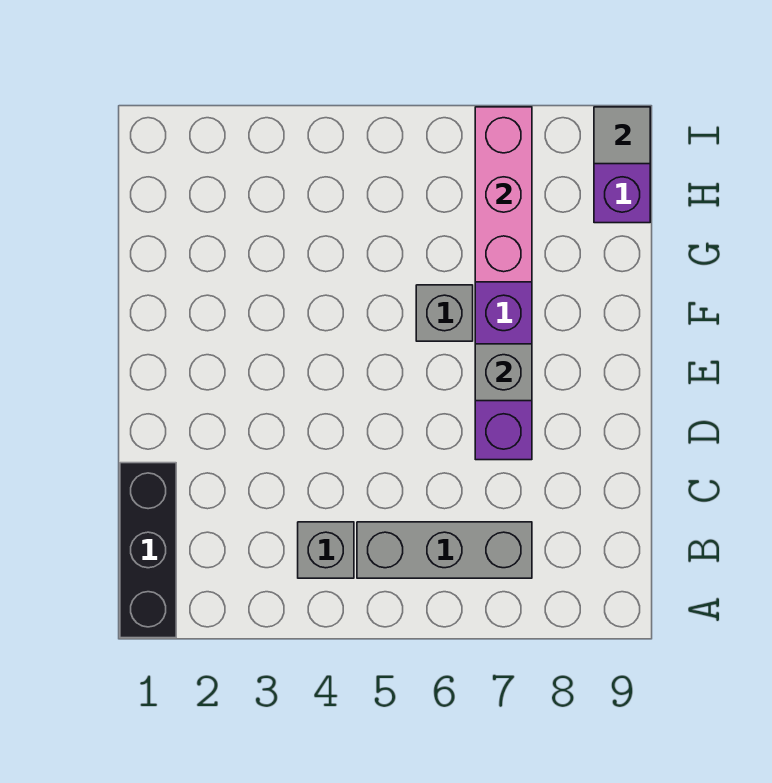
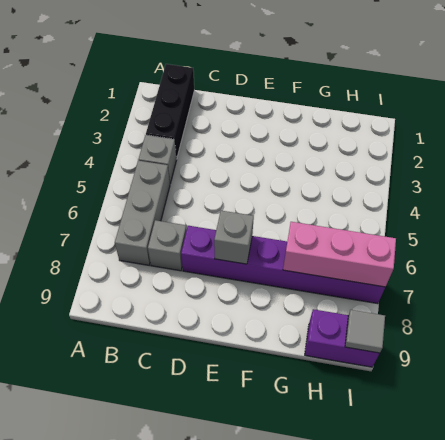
black 1x3 brick [120,463,176,638] -> black 1x3 brick turned to [146,64,194,159]
grey 1x1 brick [416,285,473,341] -> grey 1x1 brick moved to [148,220,187,271]

